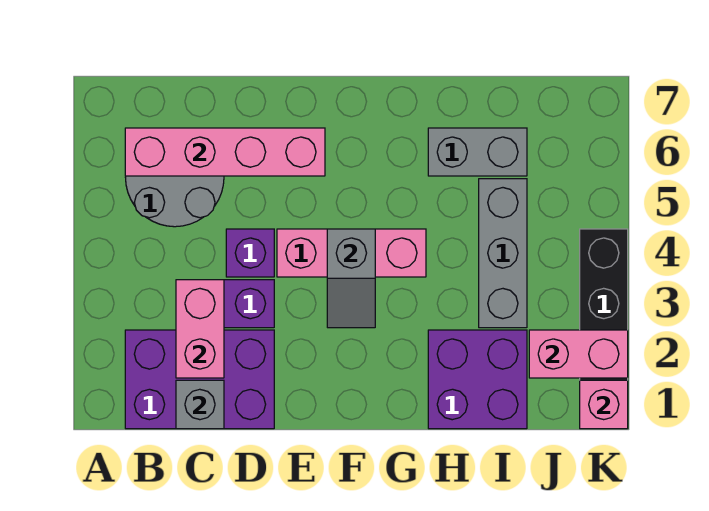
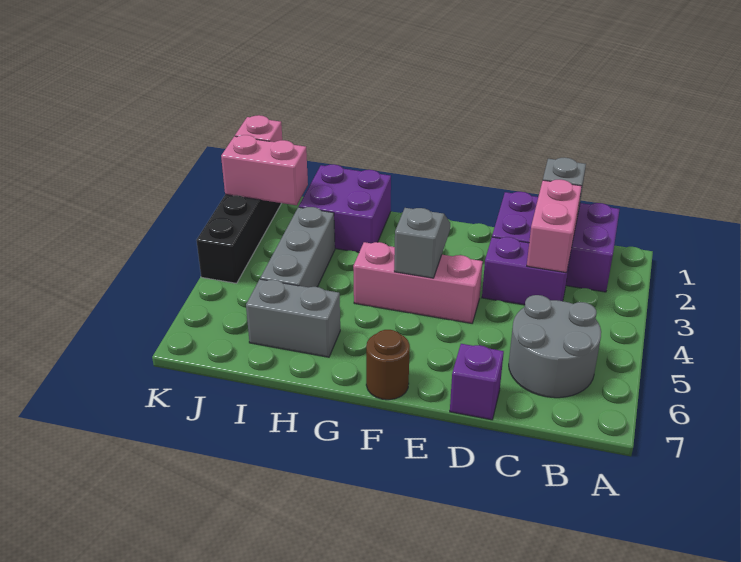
pink 1x4 brick [125,128,325,176] -> none
purple 1x1 brick [226,229,274,277] -> purple 1x1 brick moved to [450,344,504,420]
none -> brown 1x1 round brick [366,330,410,400]

